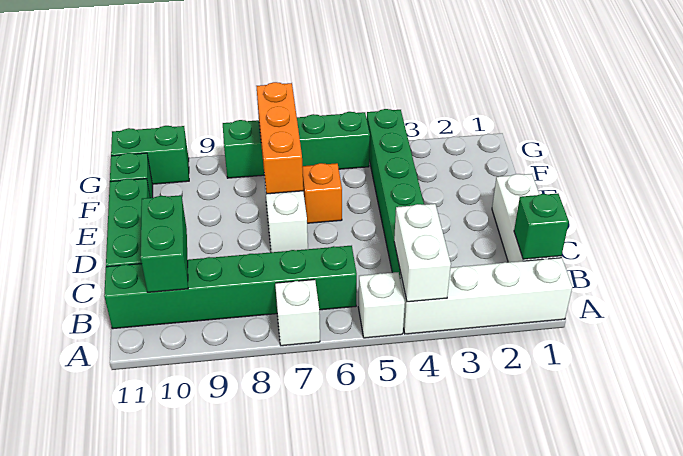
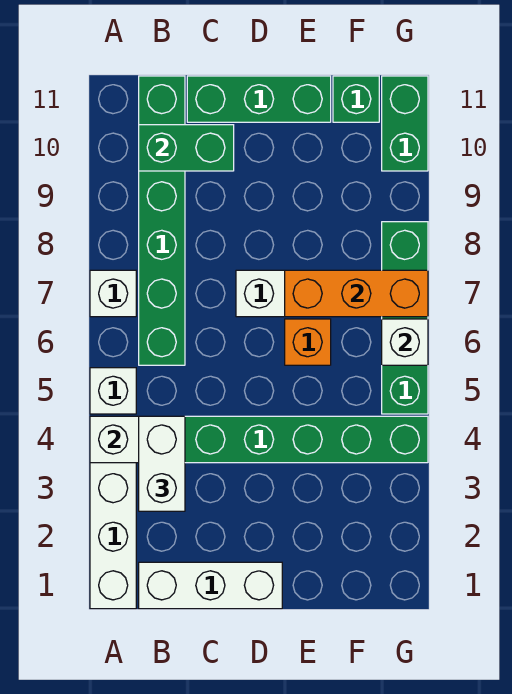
green 1x1 brick [514,194,569,259] -> none
none -> white 1x2 brick [139,416,185,511]
none -> white 1x1 brick [382,319,428,365]

